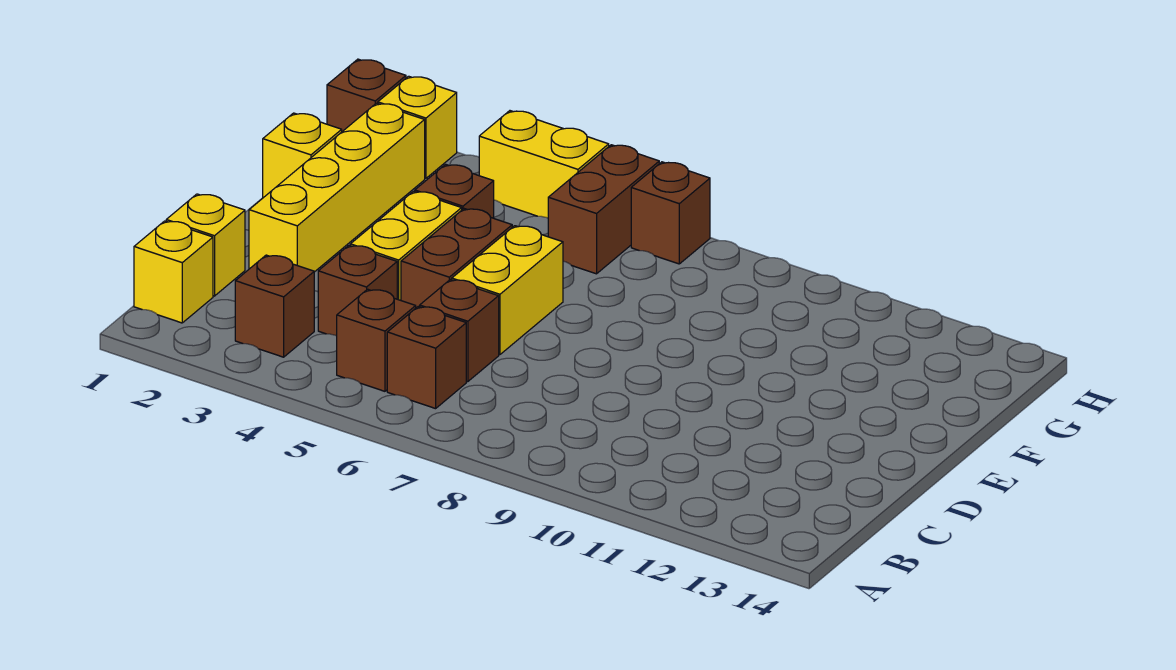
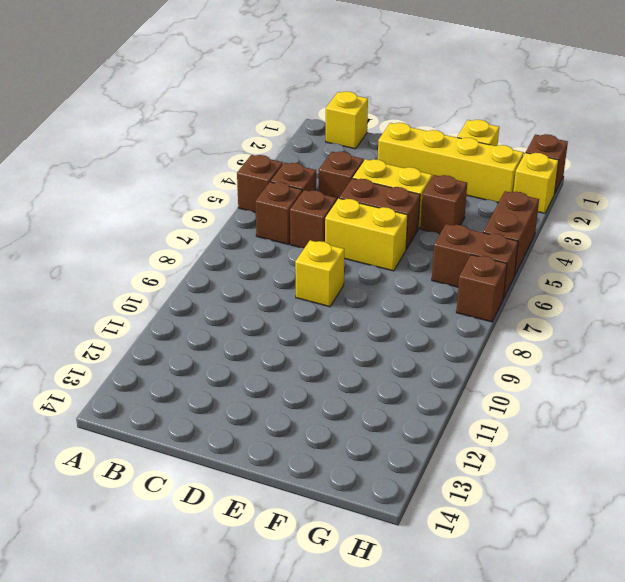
brown 1x1 brick [235,255,314,357] -> brown 1x1 brick moved to [237,155,283,212]
yellow 1x1 brick [166,194,245,296] -> yellow 1x1 brick moved to [295,240,344,307]
yellow 1x2 brick [479,111,609,218] -> brown 1x2 brick [483,191,539,276]

